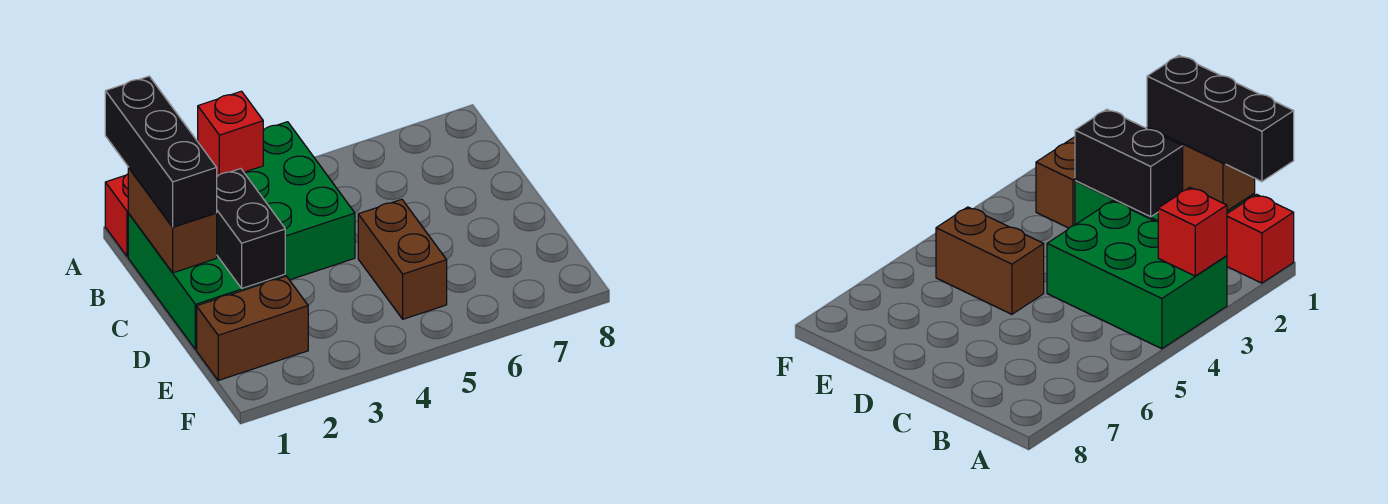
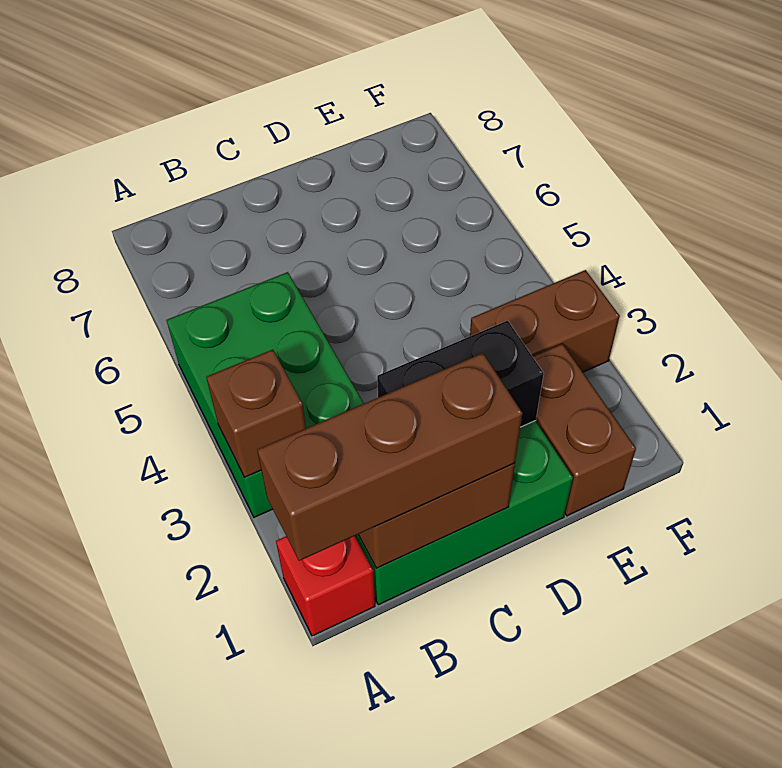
black 1x3 brick [105,76,217,227] -> brown 1x3 brick [257,353,523,561]
green 2x3 brick [244,122,355,280] -> green 2x3 brick turned to [167,272,364,517]
red 1x1 brick [198,91,263,176] -> brown 1x1 brick [206,350,306,477]
brown 1x2 brick [358,199,447,319] -> brown 1x2 brick moved to [470,270,620,372]

